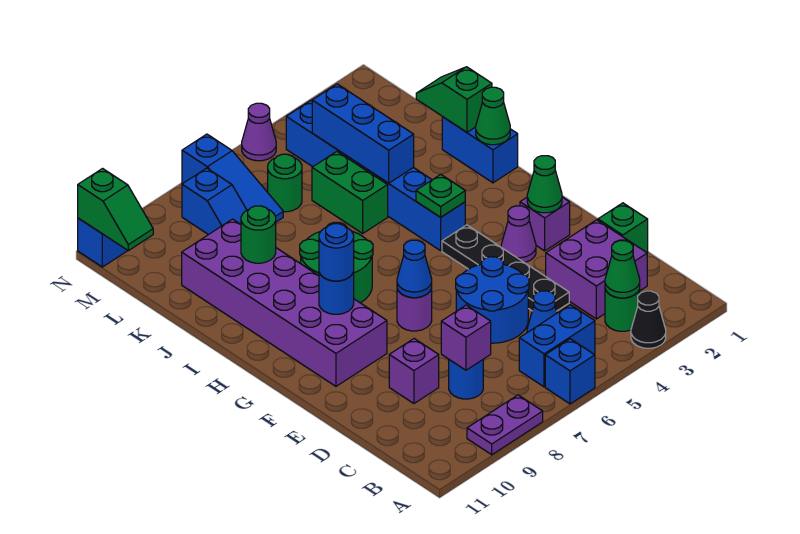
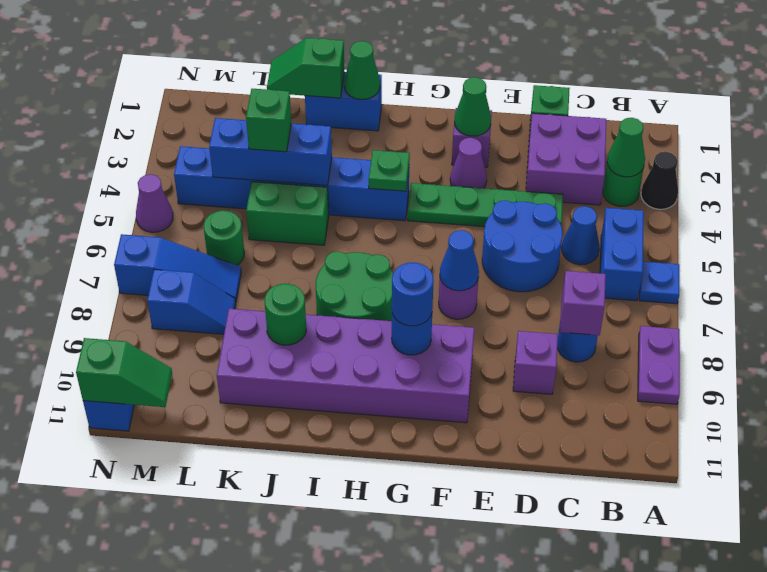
blue 1x1 brick [545,339,595,404] -> blue 1x1 plate [639,262,679,304]
black 1x4 plate [442,225,569,311] -> green 1x4 plate [408,183,563,227]
none -> green 1x1 brick [246,89,291,152]

